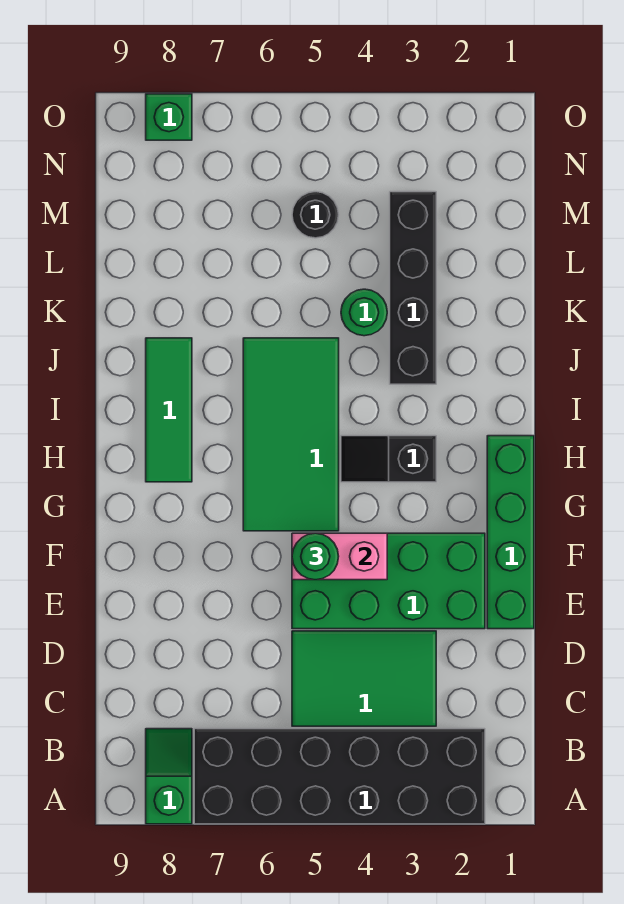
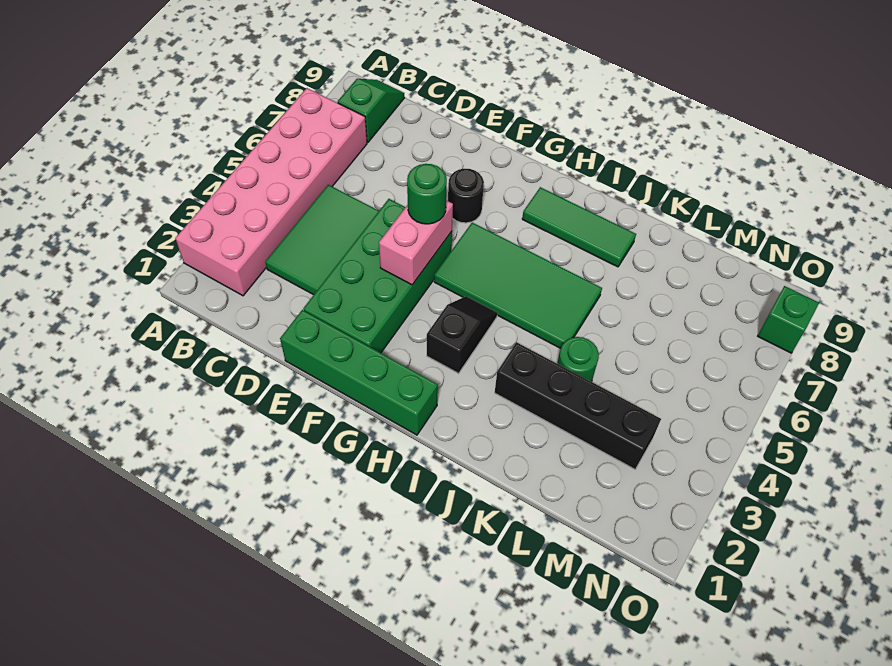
black 2x6 brick [194,729,485,824] -> pink 2x6 brick [175,88,367,296]
green 1x2 slope [146,729,192,824] -> green 1x2 slope turned to [338,79,404,142]
black 1x1 round brick [292,192,339,238] -> black 1x1 round brick moved to [448,169,484,223]

